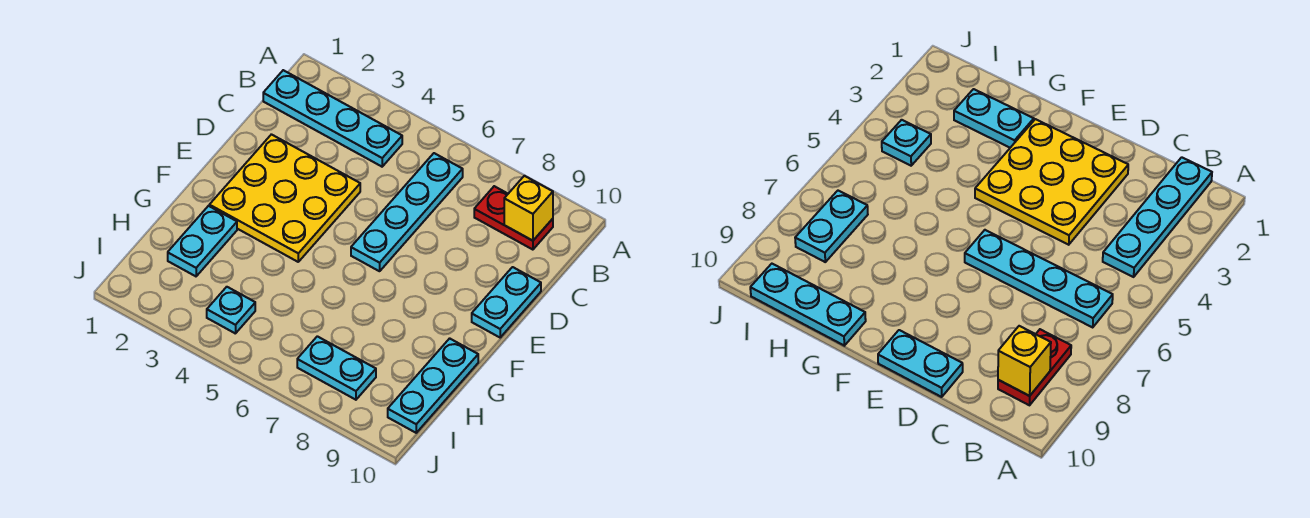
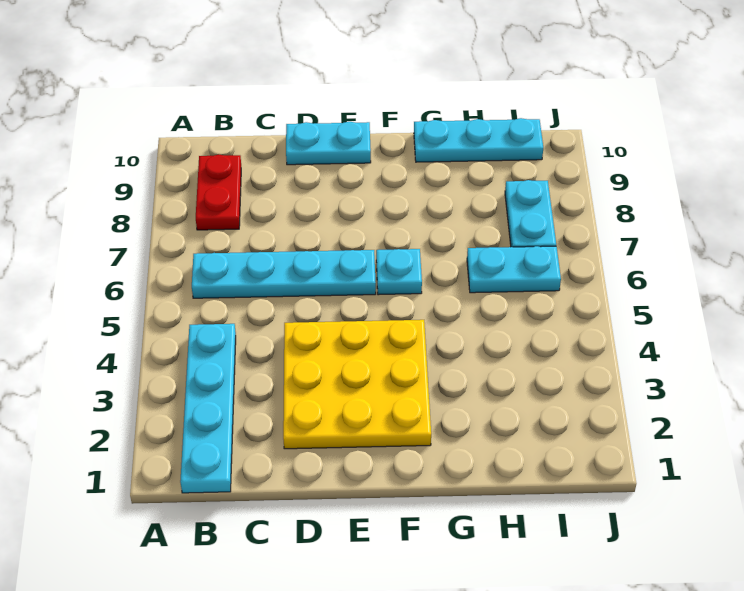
yellow 1x1 brick [504,176,553,241] -> none
cyan 1x2 plate [168,206,237,276] -> cyan 1x2 plate moved to [467,246,561,293]
cyan 1x1 plate [207,287,255,334] -> cyan 1x1 plate moved to [376,249,422,295]

